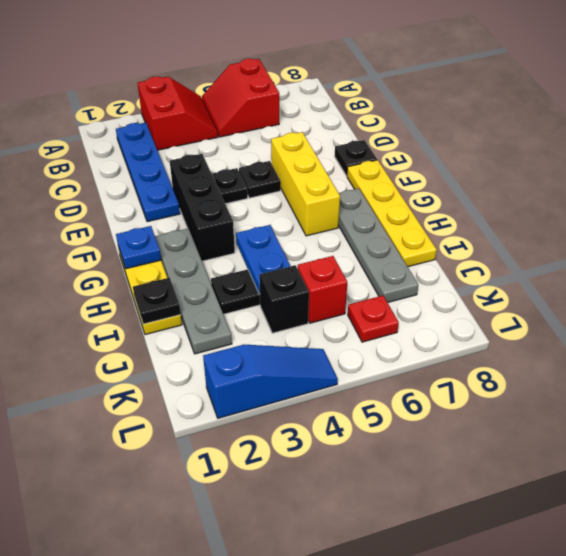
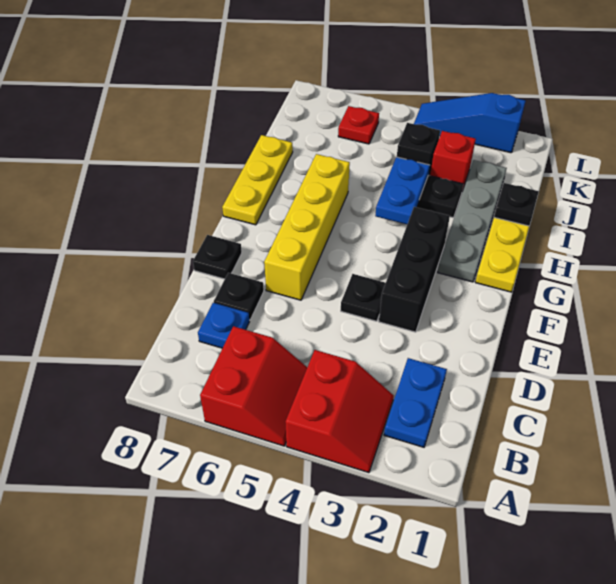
red 2x2 slope [138,77,218,150] -> red 2x2 slope turned to [285,350,394,473]
blue 1x4 plate [116,123,180,222] -> blue 1x2 plate [384,358,447,447]
black 1x1 plate [239,161,281,198] -> black 1x1 plate moved to [214,273,264,320]
yellow 1x3 brick [271,132,340,236] -> yellow 1x4 brick [264,154,350,300]
yellow 1x4 plate [347,160,437,267] -> yellow 1x3 plate [222,135,293,225]
blue 1x1 plate [116,226,161,269] -> blue 1x1 plate moved to [198,303,249,348]
grey 1x4 plate [338,189,418,303] -> none
red 1x1 brick [298,256,347,323] -> red 1x1 brick moved to [430,131,476,191]

